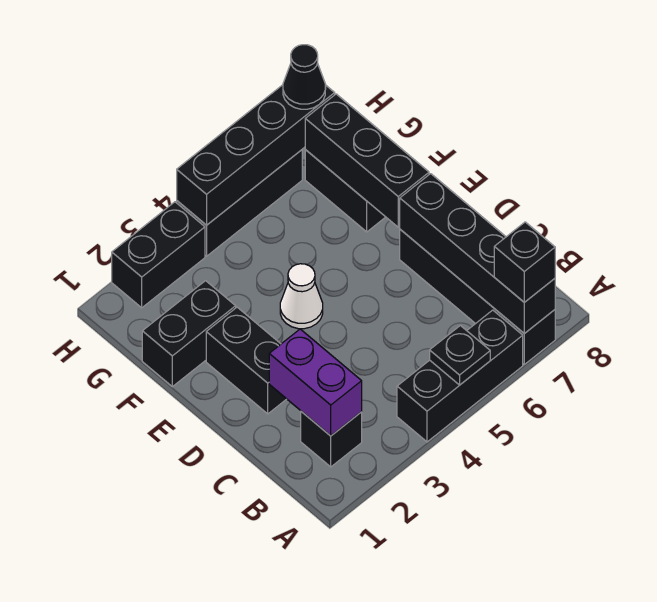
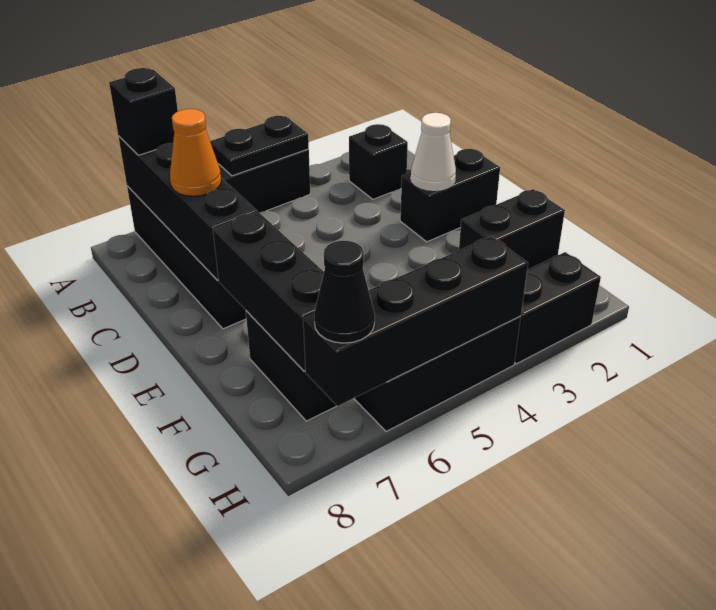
black 1x1 plate [430,326,490,385] -> black 1x2 plate [210,116,309,176]
purple 1x2 brick [269,329,362,436] -> none
none -> orange 1x1 cone [170,109,221,196]
black 1x2 brick [206,307,286,414] -> black 1x2 brick turned to [400,149,500,242]
white 1x1 cone [280,264,323,329] -> white 1x1 cone moved to [411,113,456,190]

